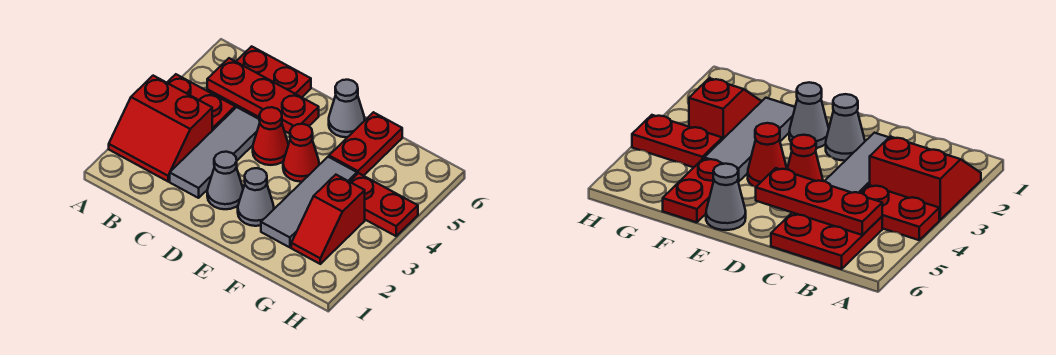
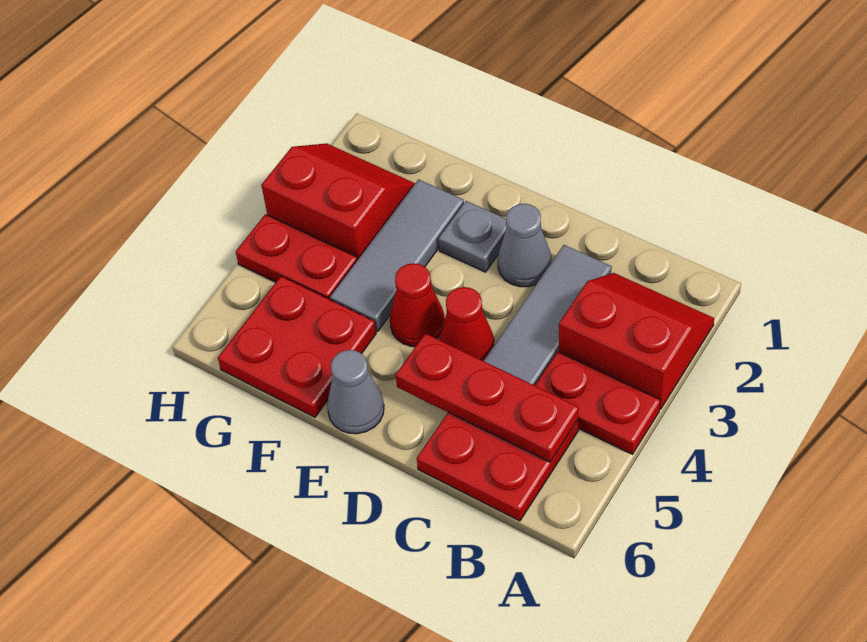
grey 1x1 cone [238,168,274,226] -> grey 1x1 plate [439,201,506,272]
red 1x2 plate [329,112,402,176] -> red 2x2 plate [218,276,376,417]
red 1x2 slope [291,175,365,264] -> red 2x2 slope [261,143,415,260]

